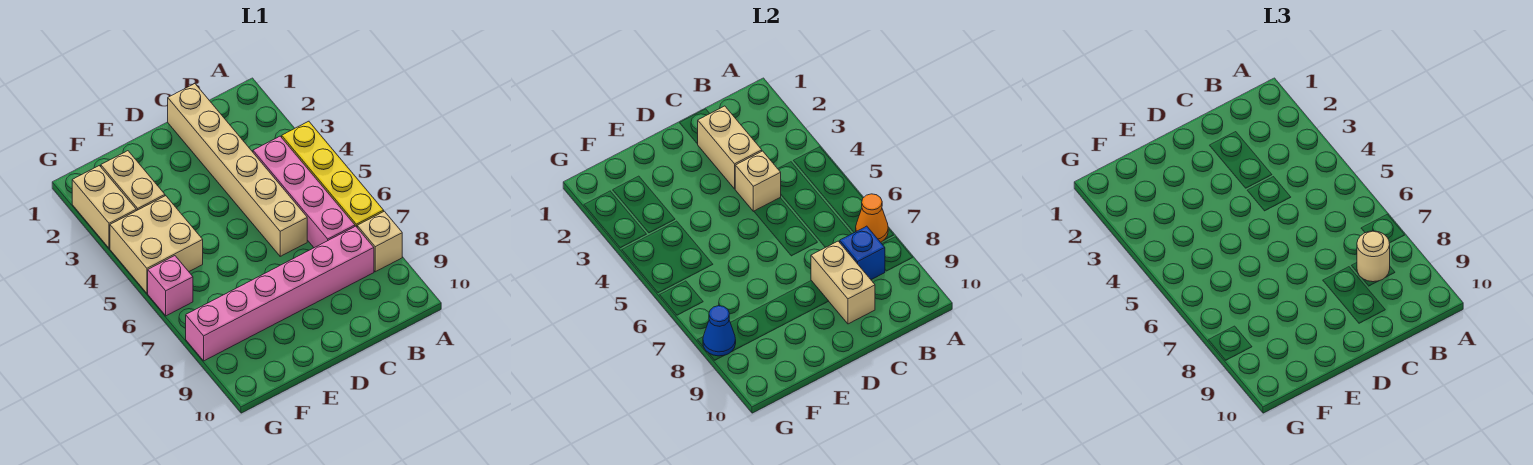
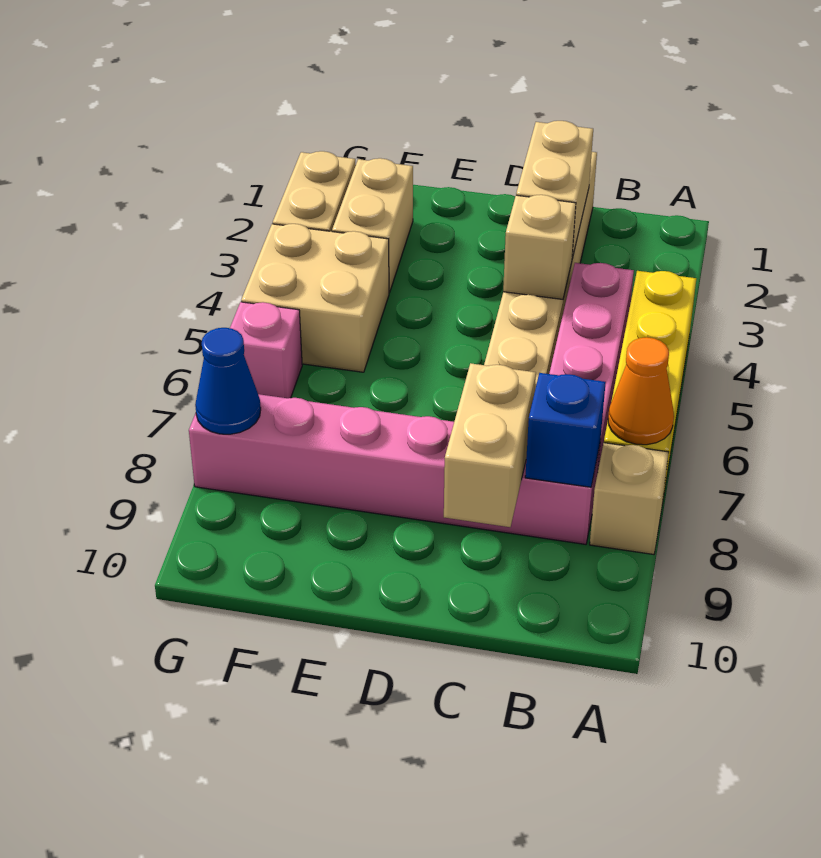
tan 1x1 round brick [1357,231,1390,282] -> none

